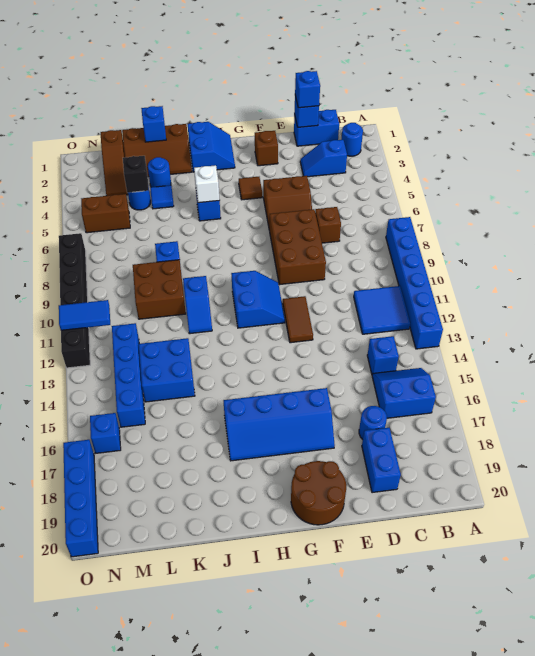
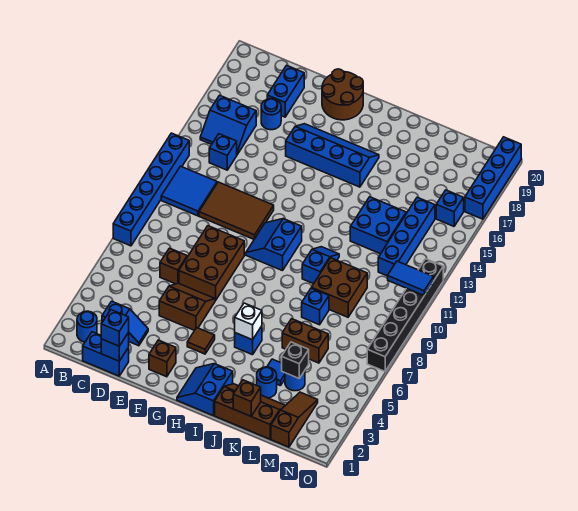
brown 1x2 tile [283,296,313,343] -> brown 2x3 tile [199,182,274,239]
blue 1x1 brick [141,106,166,142] -> brown 1x1 brick [233,380,261,416]
brown 1x2 brick [81,194,130,233] -> brown 1x2 brick moved to [282,319,328,363]

